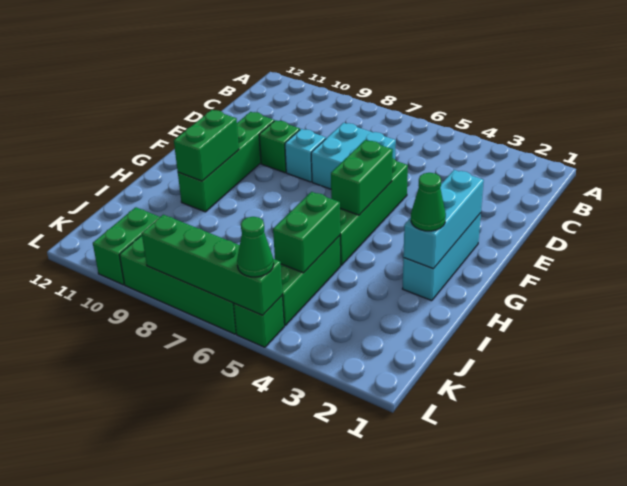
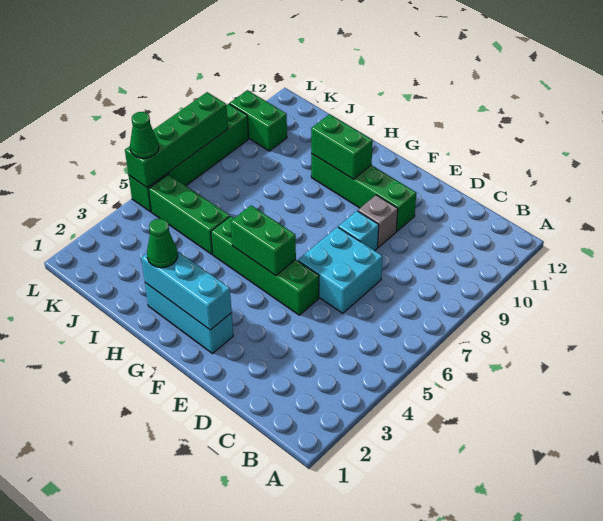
green 1x1 brick [259,120,300,173] -> grey 1x1 brick [358,195,398,247]
green 1x2 brick [273,192,340,273] -> none

